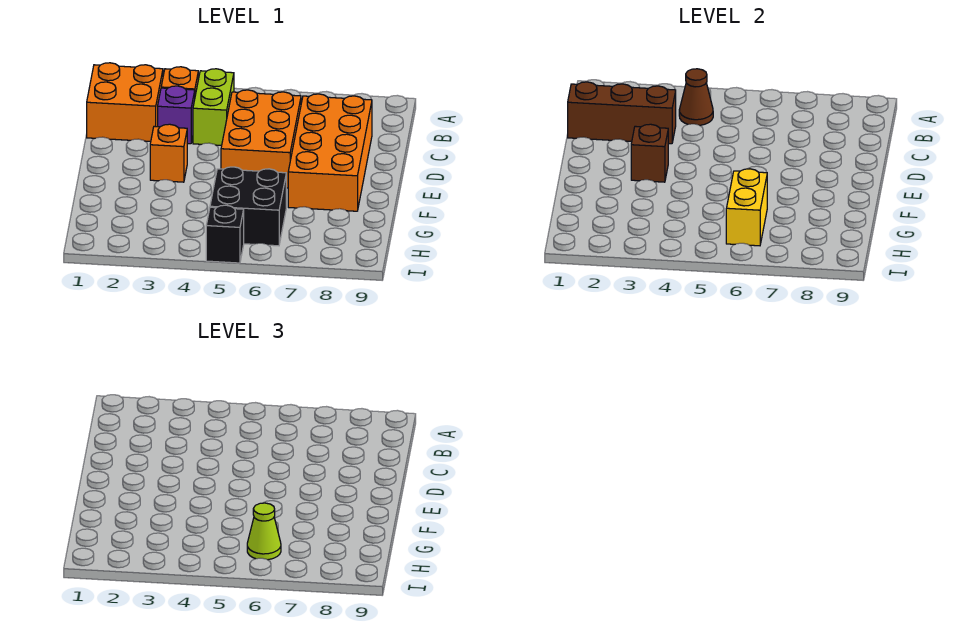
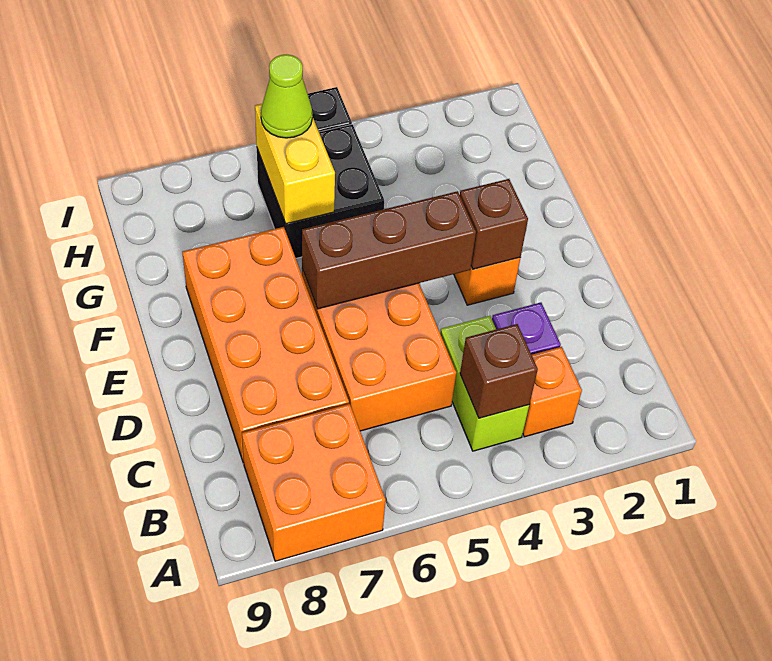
orange 2x2 brick [87,63,163,141] -> orange 2x2 brick moved to [242,404,386,561]
brown 1x1 cone [679,69,713,125] -> brown 1x1 brick [460,324,538,418]
brown 1x3 brick [568,82,676,144] -> brown 1x3 brick moved to [302,191,476,309]

